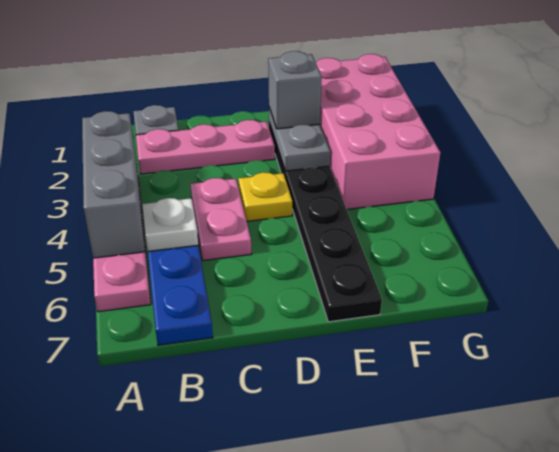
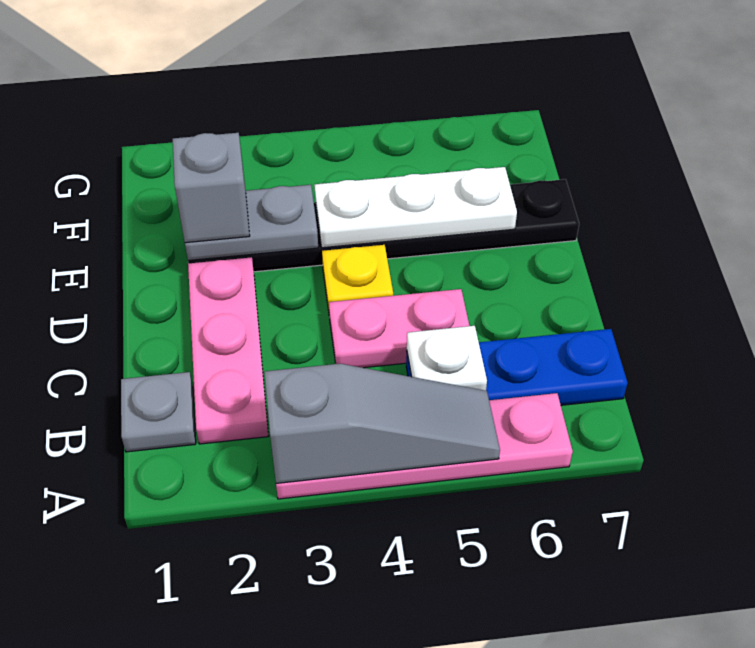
grey 1x3 brick [82,111,145,258] -> grey 1x3 slope [264,364,500,483]
none -> white 1x3 plate [315,167,517,248]
pink 2x4 brick [316,54,441,209] -> none

